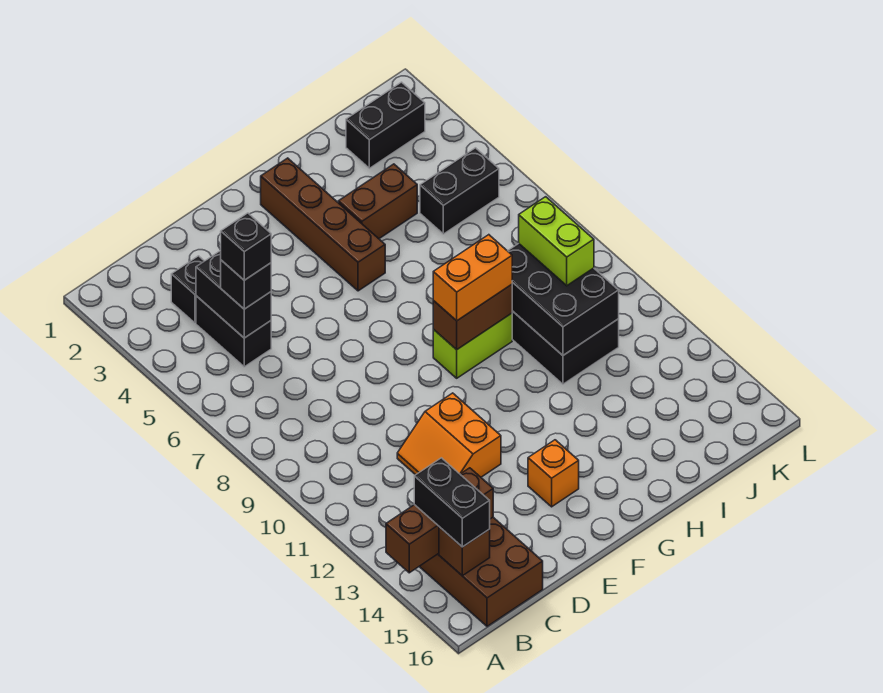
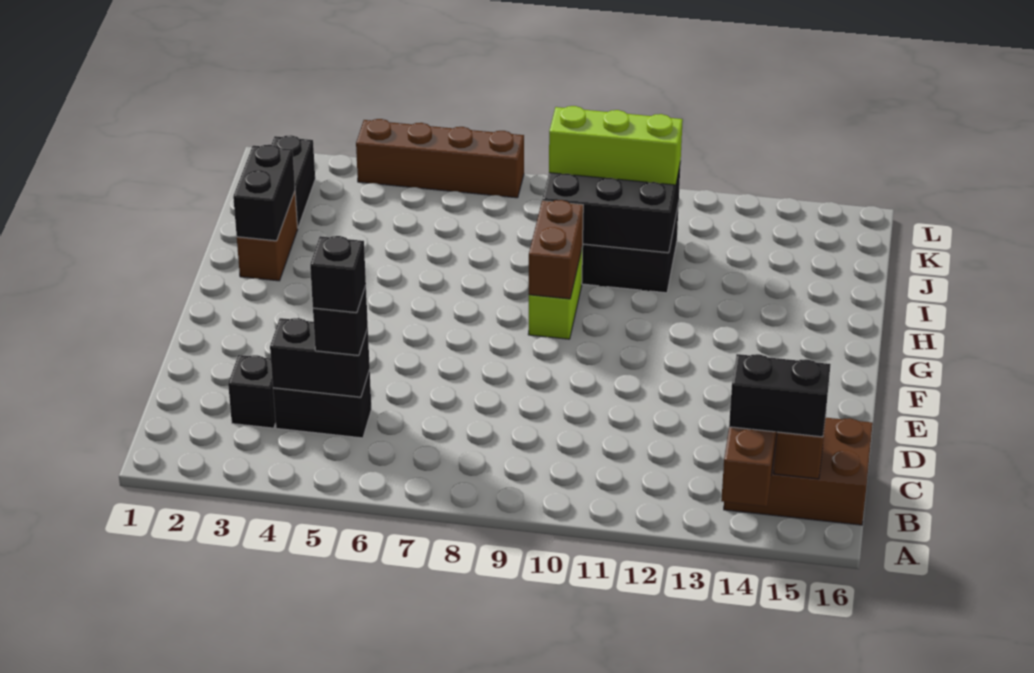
orange 2x2 slope [397,393,501,477] -> none
orange 1x1 brick [528,440,579,507] -> none
brown 1x4 brick [261,158,385,291] -> brown 1x4 brick moved to [356,119,524,198]
orange 1x2 brick [433,235,512,321] -> none
brown 1x2 brick [338,164,417,239] -> brown 1x2 brick moved to [237,192,298,281]
black 1x2 brick [420,148,499,234] -> black 1x2 brick moved to [233,145,295,241]
lime 1x2 brick [519,197,594,286] -> lime 1x3 brick [549,106,683,185]

